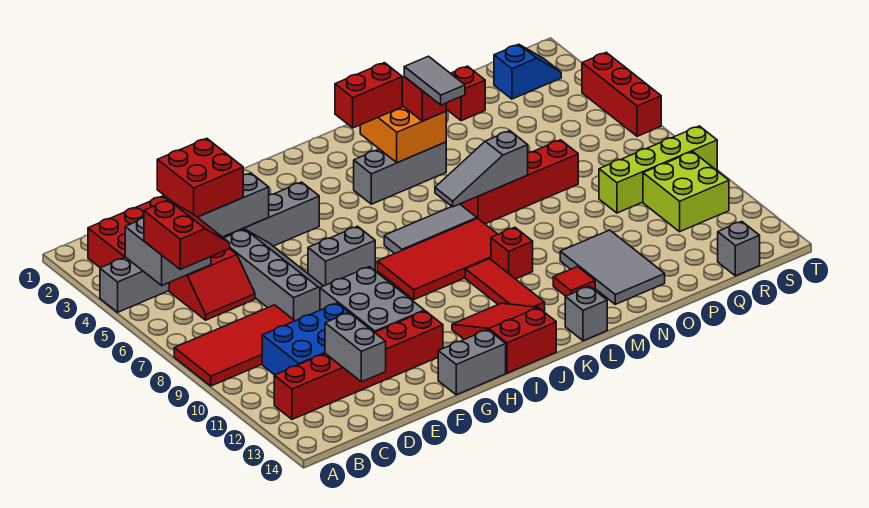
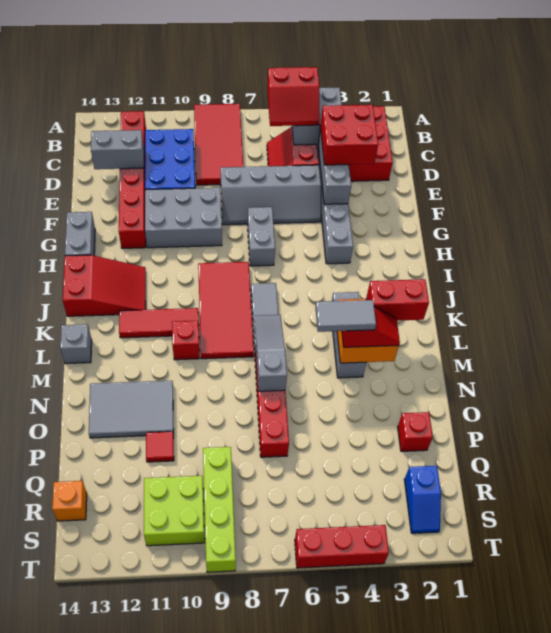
red 1x2 brick [335,63,402,128] -> red 1x2 brick turned to [366,279,429,321]
red 1x1 tile [553,267,595,296] -> red 1x1 tile moved to [146,432,174,462]
grey 1x1 brick [718,221,760,276] -> orange 1x1 brick [52,481,87,521]

